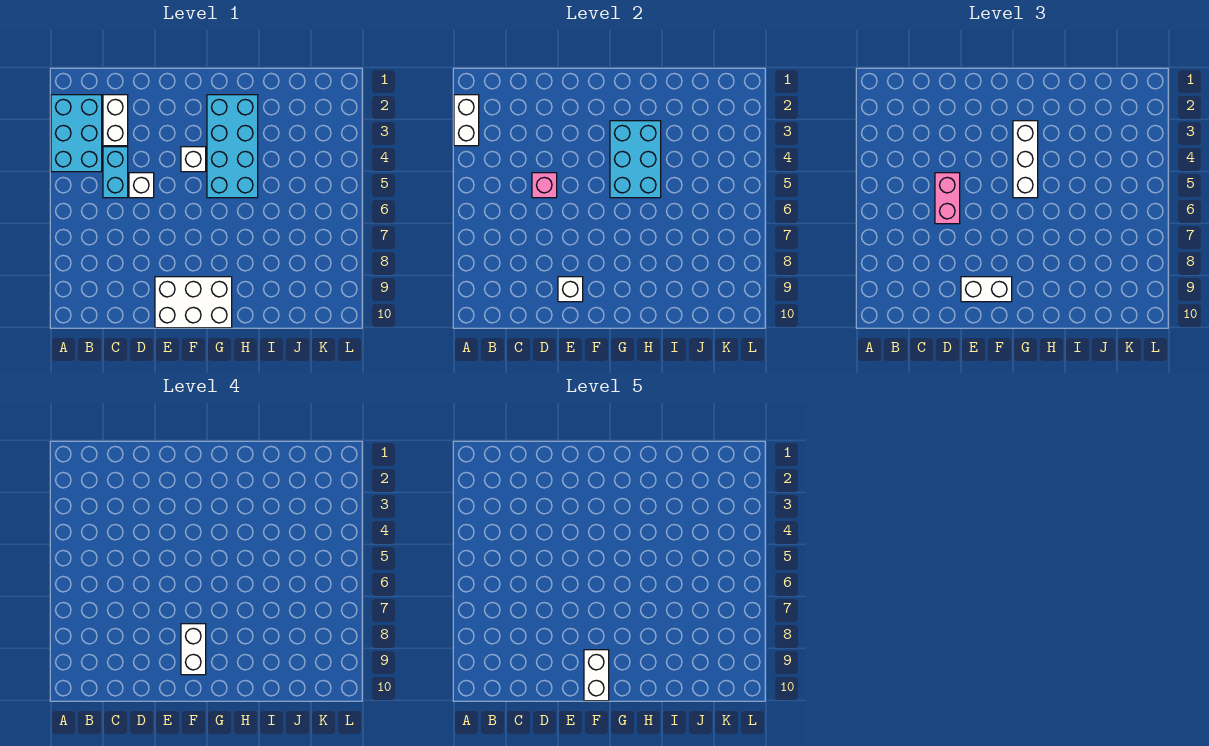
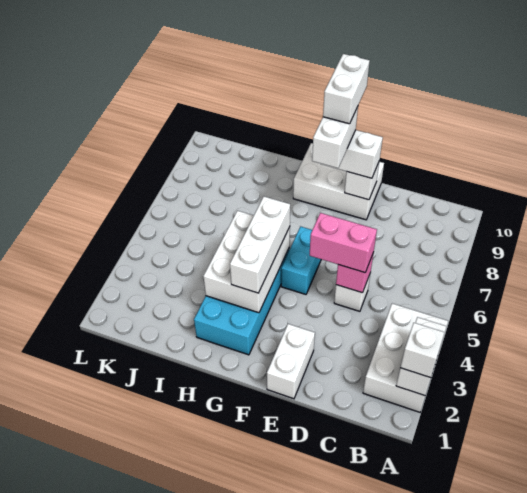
cyan 2x3 brick [51,95,102,172] -> white 2x3 brick [363,303,448,412]
white 1x2 brick [103,95,128,146] -> white 1x2 brick moved to [267,324,315,399]
cyan 1x2 brick [103,147,128,198] -> cyan 1x2 brick moved to [281,227,321,294]
pink 1x2 brick [935,173,960,224] -> pink 1x2 brick turned to [310,213,377,273]
white 1x1 brick [181,147,206,172] -> white 1x1 brick moved to [400,323,445,378]
cyan 2x3 brick [610,121,661,198] -> white 2x3 brick [203,211,290,313]

